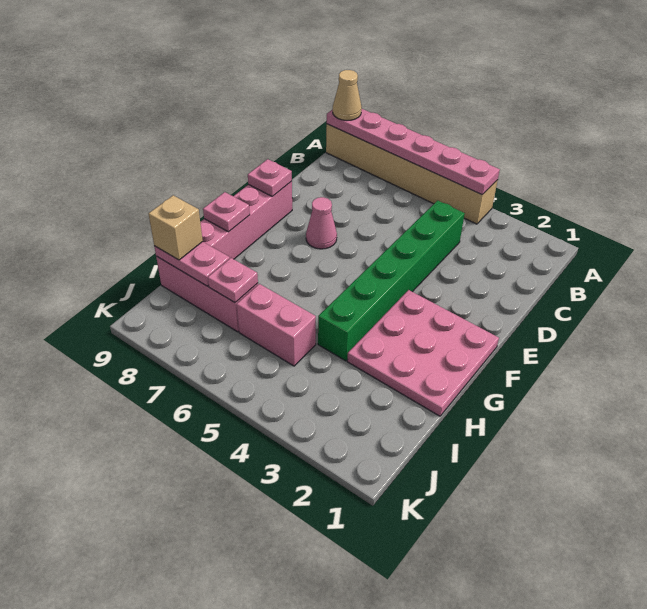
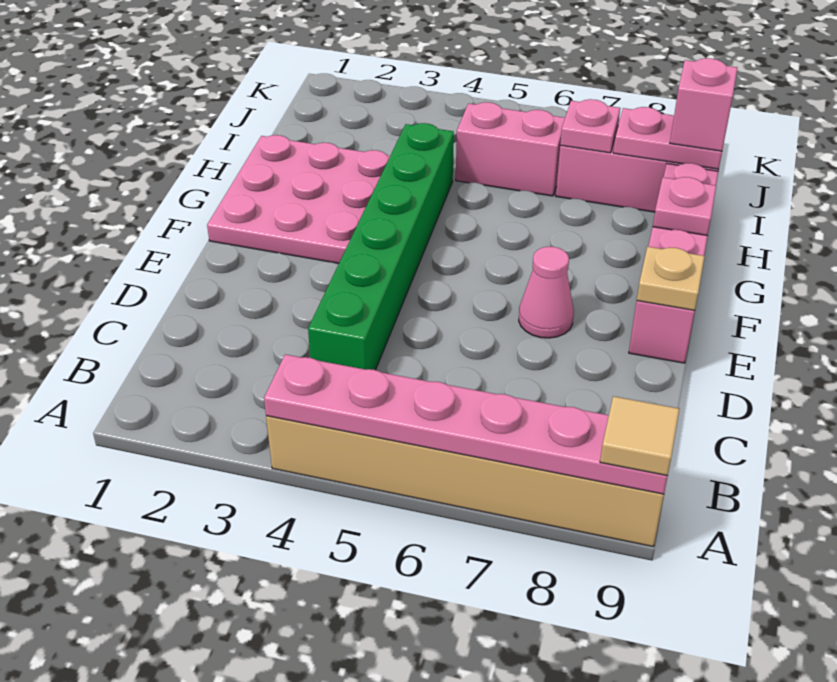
tan 1x1 cone [333,70,362,120] -> tan 1x1 tile [600,396,679,476]
pink 1x1 plate [248,159,292,196] -> tan 1x1 plate [637,247,705,310]
tan 1x1 brick [149,195,203,260] -> pink 1x1 brick [670,58,737,151]

